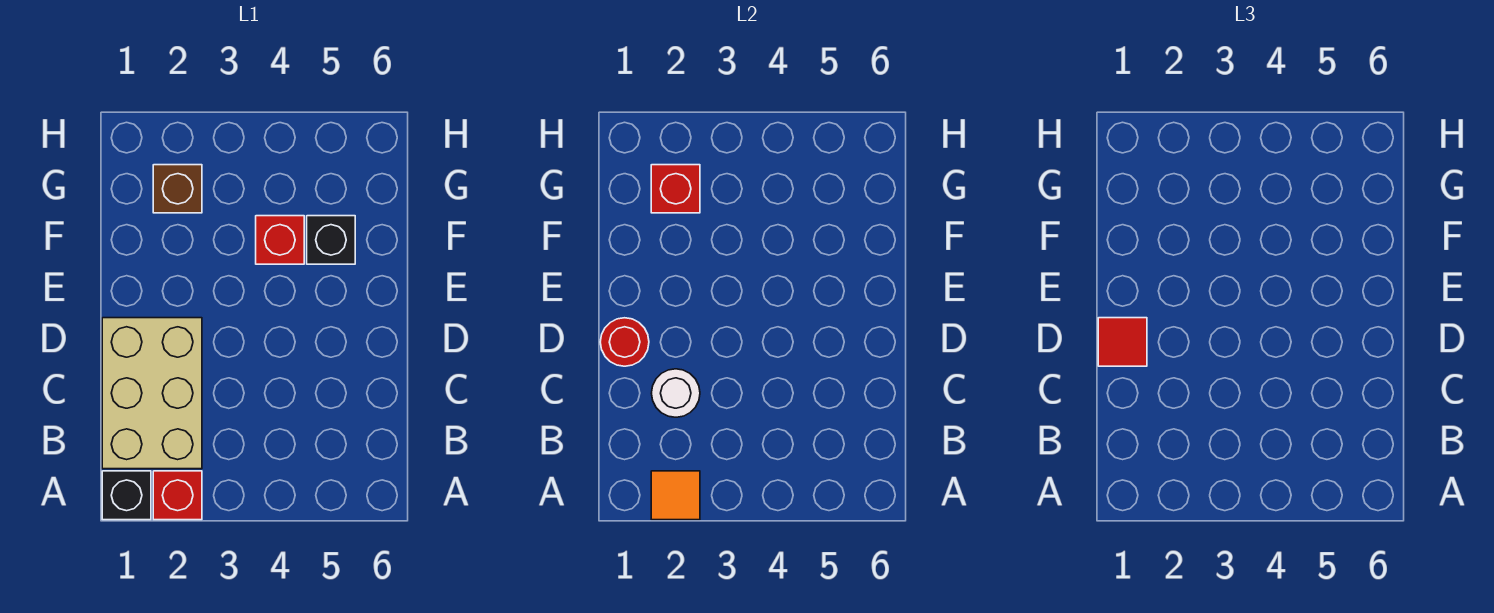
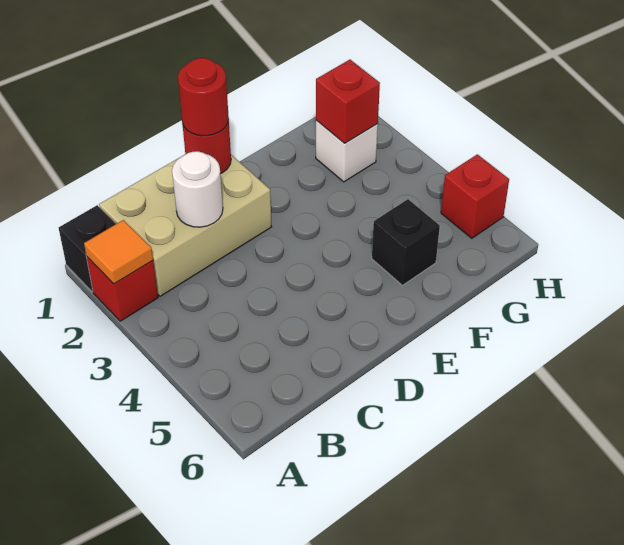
red 1x1 tile [1098,318,1147,366] -> red 1x1 round brick [178,58,229,136]
red 1x1 brick [256,216,304,264] -> red 1x1 brick moved to [441,154,509,238]
brown 1x1 brick [153,165,202,213] -> white 1x1 brick [316,120,378,182]

